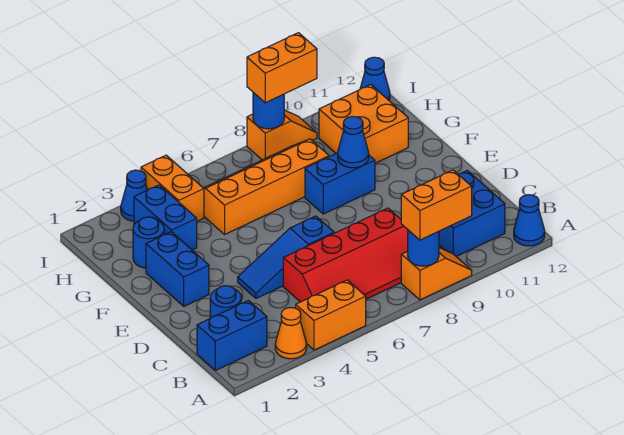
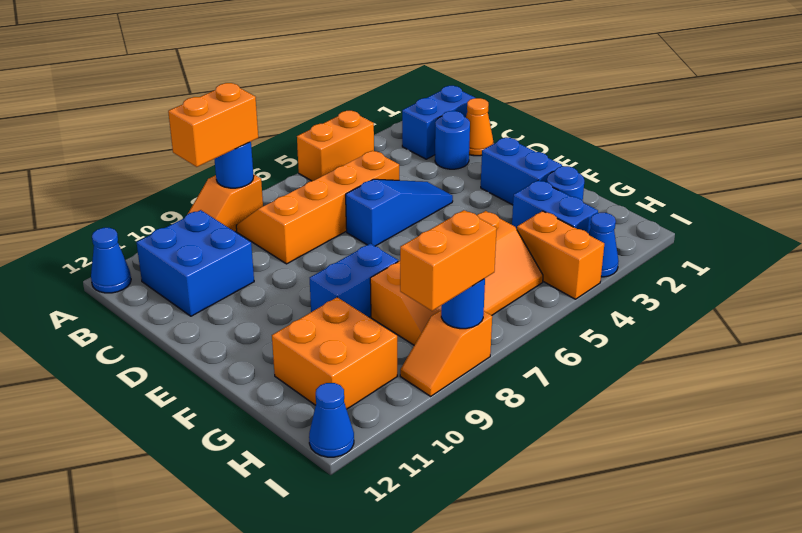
orange 1x1 cone [275,308,307,359] -> orange 1x1 cone moved to [466,98,493,156]
red 2x4 slope [283,208,408,302] -> orange 2x4 slope [236,151,399,264]
blue 1x1 cone [338,117,369,168] -> none

